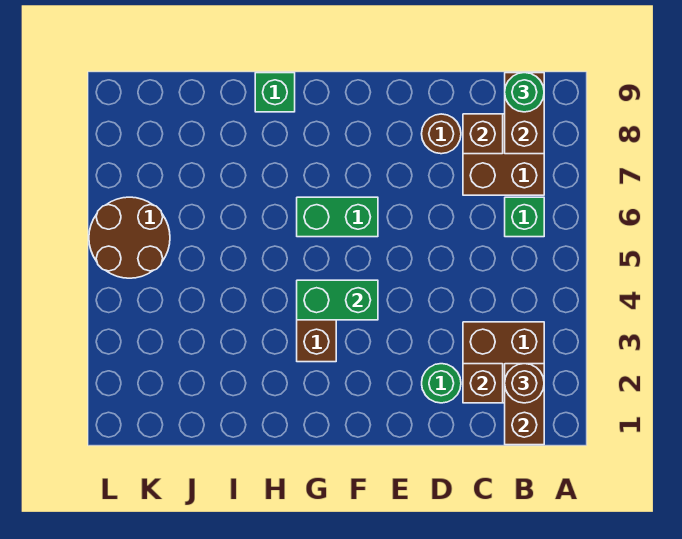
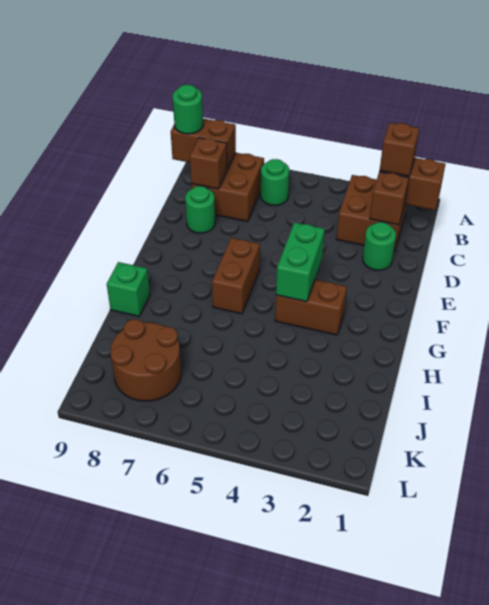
brown 1x1 round brick [505,364,544,403] -> brown 1x1 brick [380,123,419,176]
green 1x1 brick [505,197,544,237] -> green 1x1 round brick [261,159,289,206]
brown 1x1 round brick [422,114,461,154] -> green 1x1 round brick [185,186,215,233]
green 1x2 brick [297,197,378,237] -> brown 1x2 brick [212,238,260,314]
brown 2x2 round brick [89,197,170,278] -> brown 2x2 round brick moved to [111,319,181,401]

